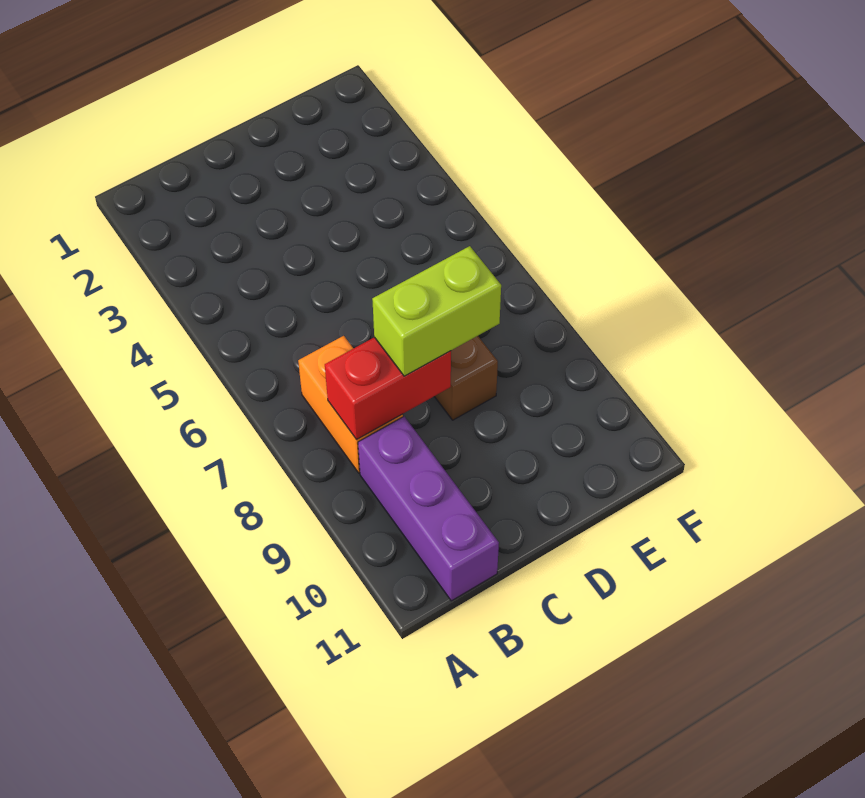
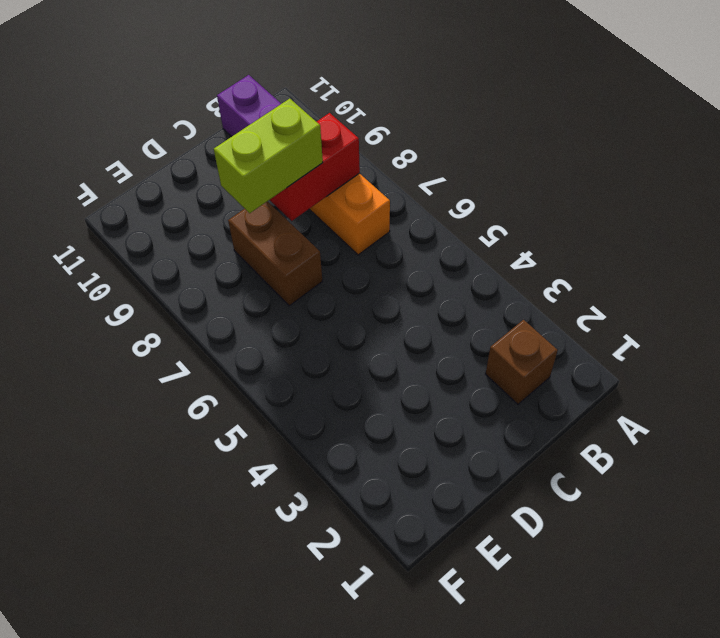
none -> brown 1x1 brick [486,320,558,404]

